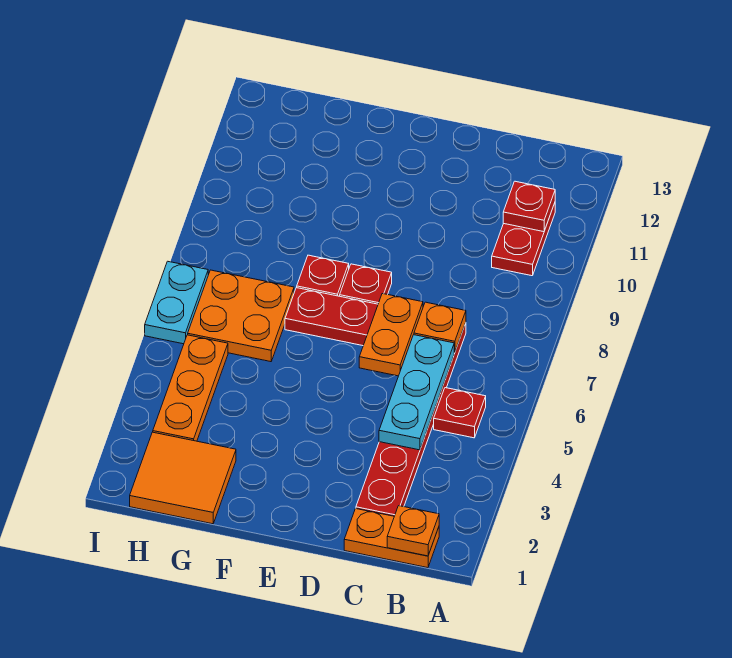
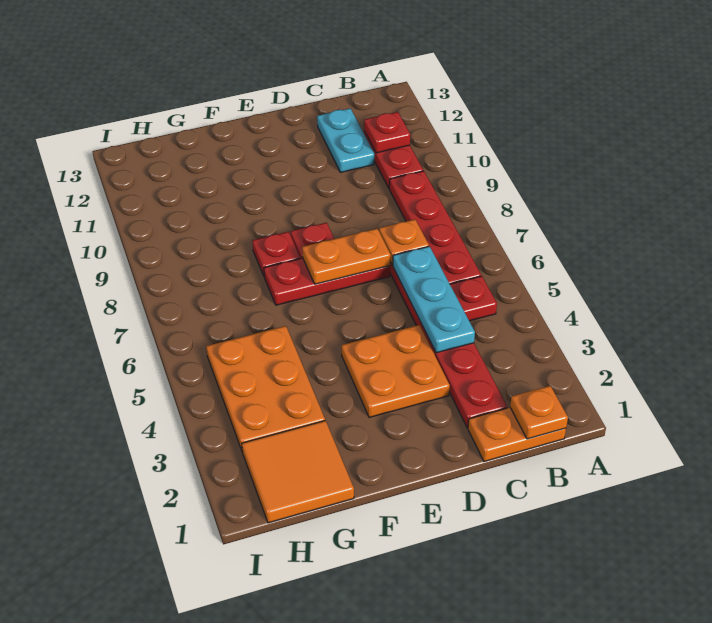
none -> red 1x4 plate [389,171,481,284]
orange 1x2 plate [359,294,423,376] -> orange 1x2 plate turned to [302,229,391,284]
orange 2x2 plate [188,270,294,362] -> orange 2x2 plate moved to [342,325,450,417]
orange 1x3 plate [153,335,228,441] -> orange 2x3 plate [206,326,325,452]
cyan 1x2 plate [145,261,208,344] -> cyan 1x2 plate moved to [317,108,374,172]

